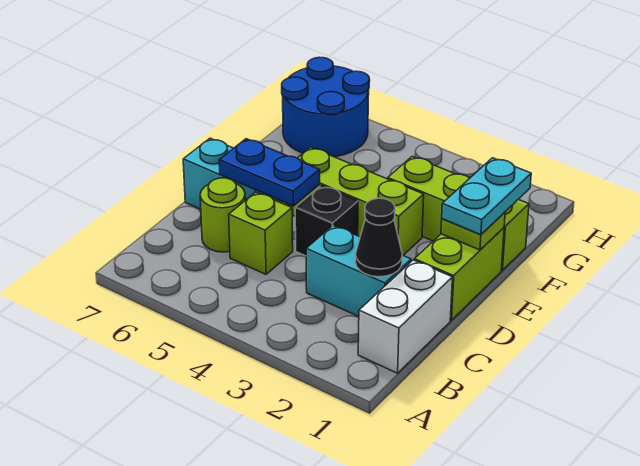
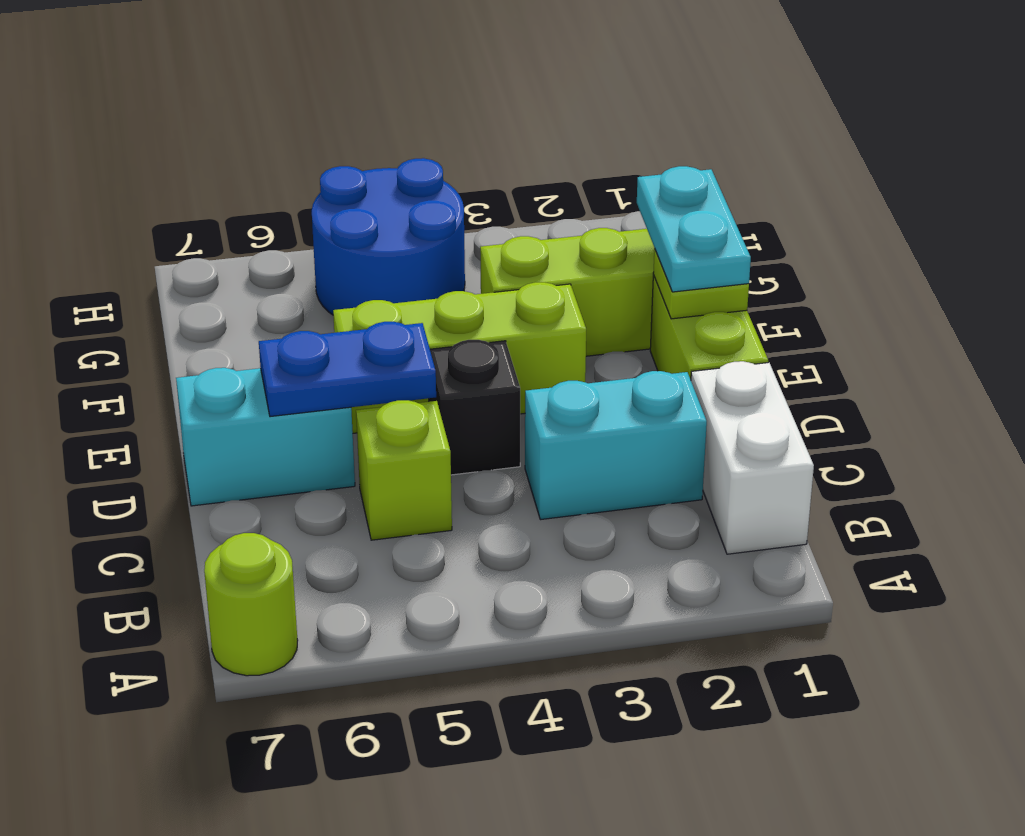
black 1x1 cone [355,198,402,277] -> none
lime 1x1 round brick [200,178,245,252] -> lime 1x1 round brick moved to [204,533,298,676]
blue 2x2 round brick [282,57,370,157] -> blue 2x2 round brick moved to [312,158,465,315]

